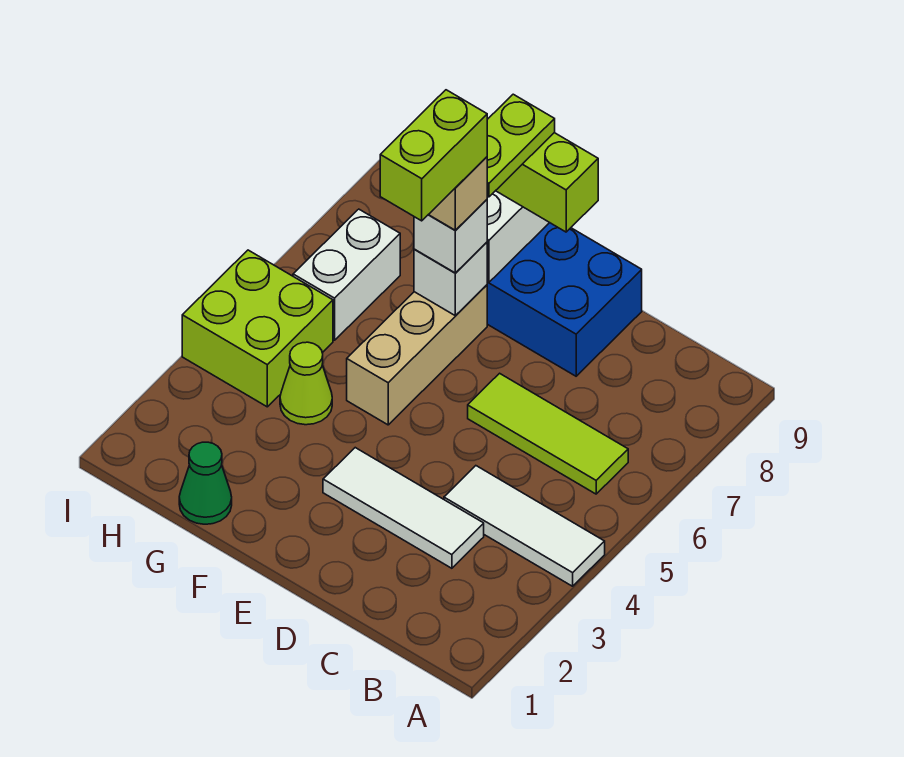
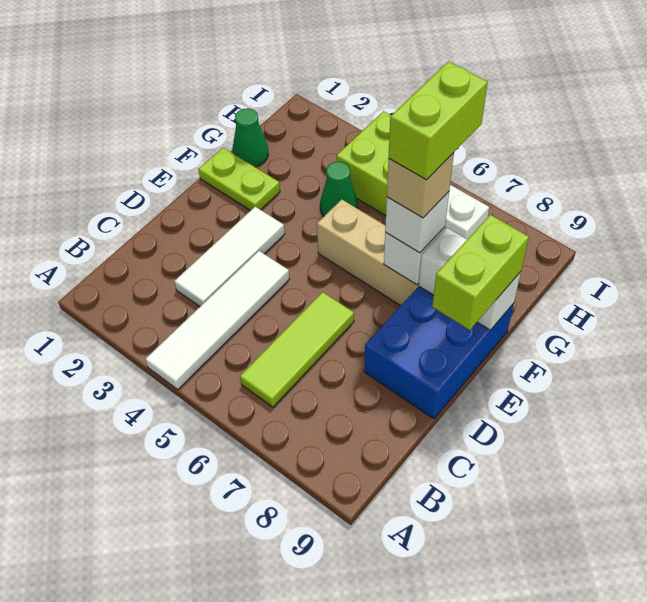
white 1x3 tile [444,466,605,586] -> white 1x4 tile [145,251,289,390]
lime 1x2 brick [380,90,487,221] -> lime 1x2 brick turned to [389,62,488,180]
lime 1x2 plate [487,94,555,197] -> lime 1x2 plate moved to [198,148,280,211]
lime 1x1 cone [280,342,332,425] -> green 1x1 cone [320,162,357,216]

